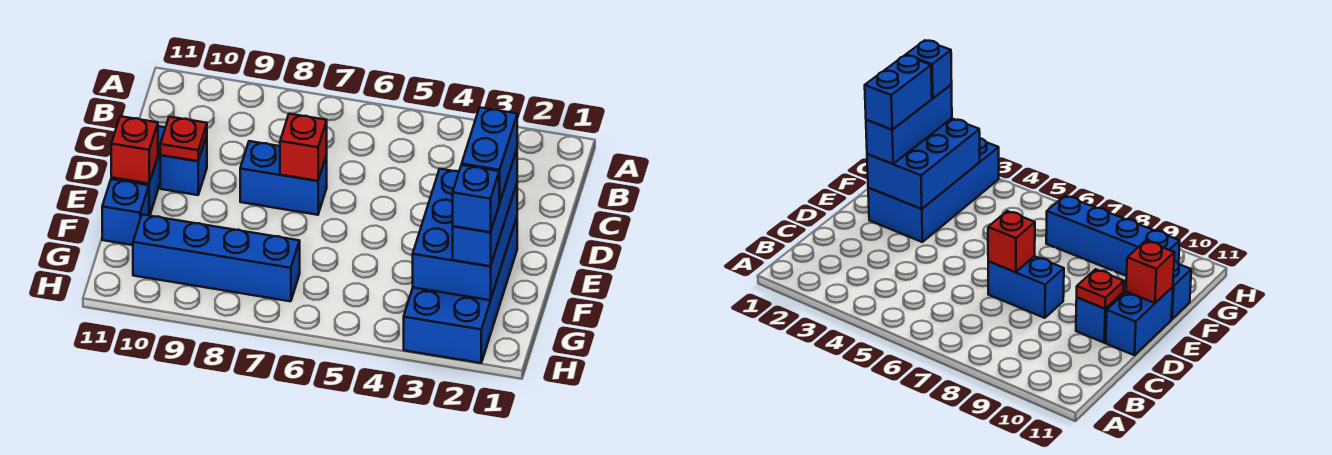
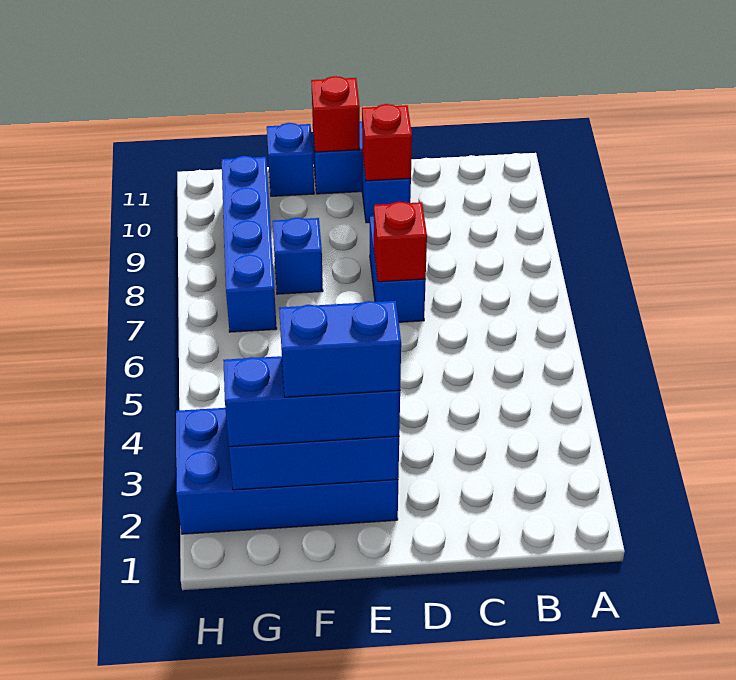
red 1x1 plate [160,117,207,161] -> red 1x1 brick [362,104,412,181]
blue 1x1 brick [453,165,499,232] -> blue 1x1 brick moved to [273,218,323,294]

